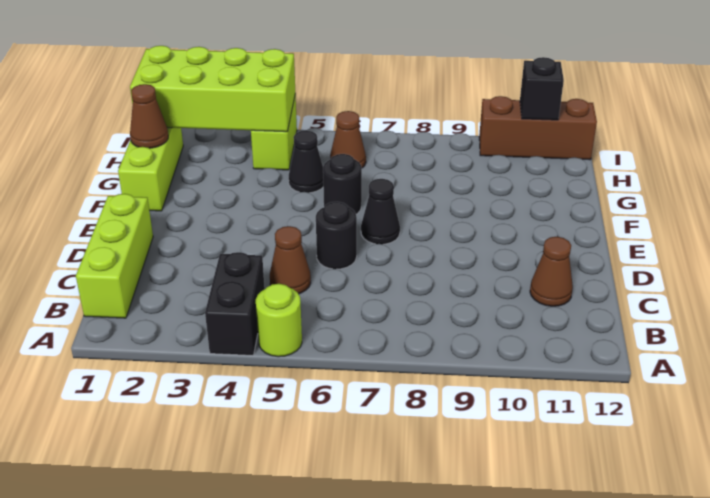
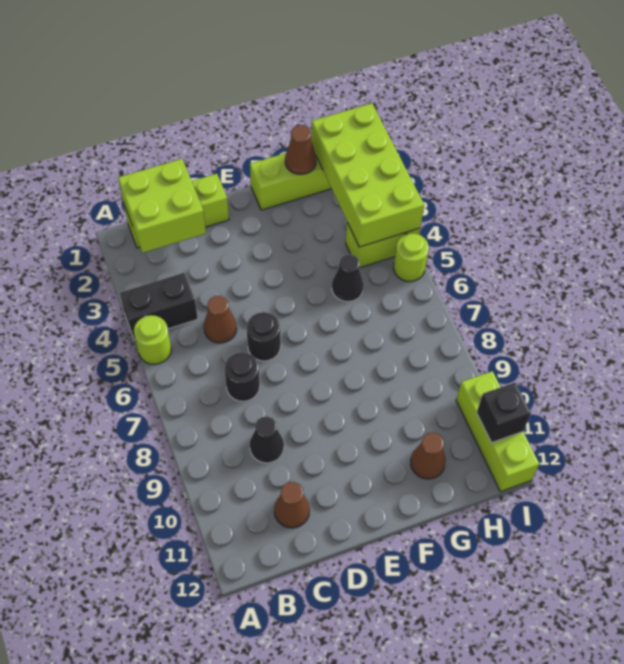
none -> lime 2x2 brick [118,159,206,253]
black 1x1 cone [361,179,400,244] -> black 1x1 cone moved to [250,416,284,463]
black 1x1 round brick [323,154,362,214] -> black 1x1 round brick moved to [224,352,260,401]
brown 1x1 cone [330,111,366,168] -> brown 1x1 cone moved to [411,433,446,479]
none -> lime 1x1 round brick [393,233,429,282]
brown 1x3 brick [479,96,597,160] -> lime 1x3 brick [456,371,539,492]

